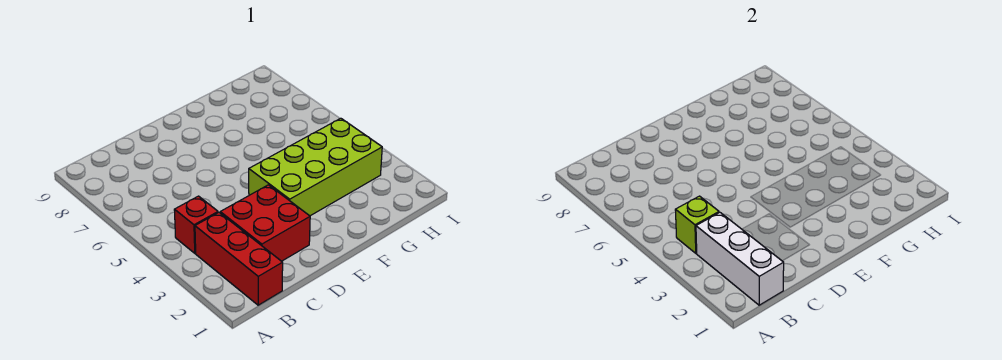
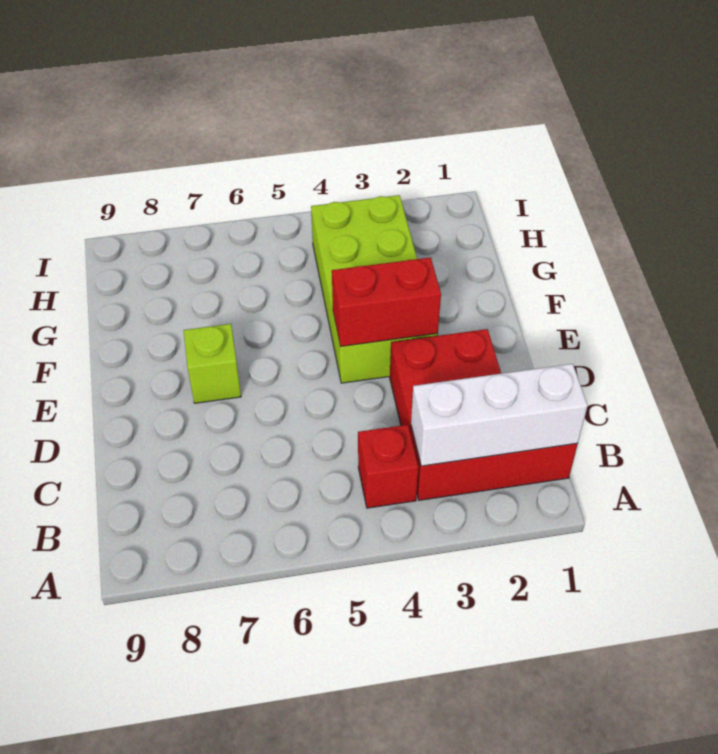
lime 1x1 brick [675,196,719,253] -> lime 1x1 brick moved to [184,324,241,403]
none -> red 1x2 brick [332,257,441,347]

